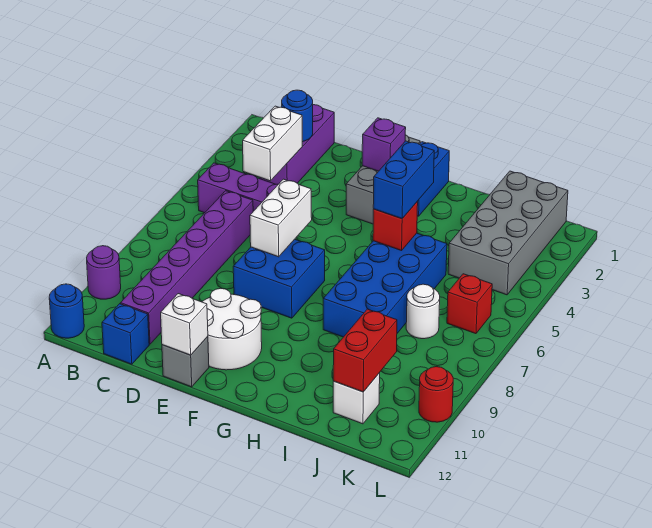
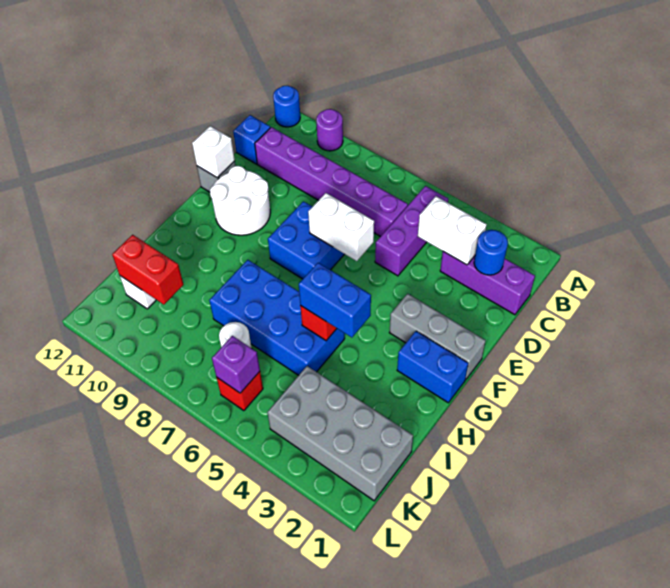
purple 1x1 brick [362,118,406,171] -> purple 1x1 brick moved to [212,336,260,393]
red 1x1 round brick [419,367,453,422] -> none

